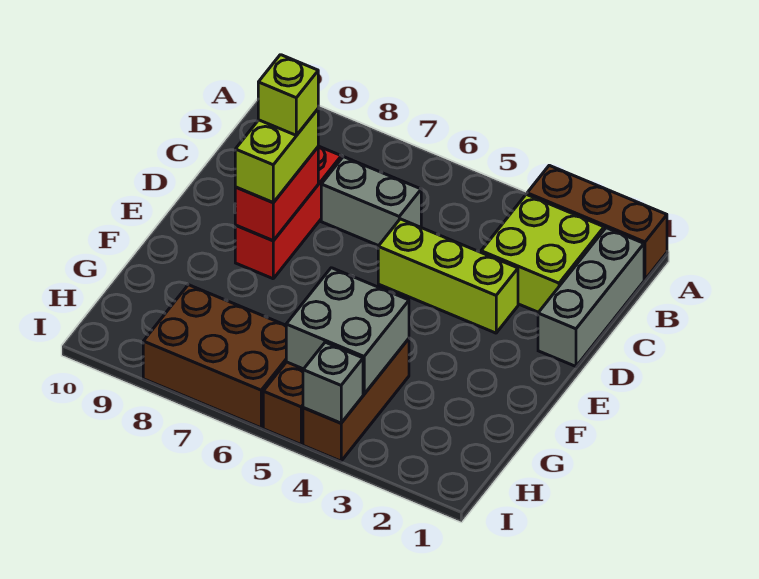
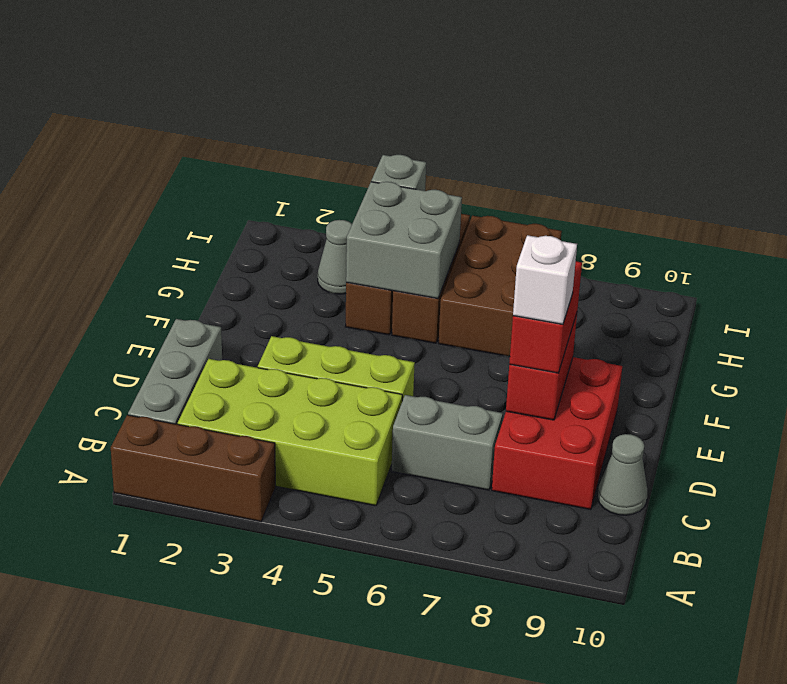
lime 2x2 brick [481,194,604,312] -> lime 2x4 brick [178,359,402,506]
red 1x3 brick [235,146,341,279] -> red 2x3 brick [492,357,622,510]
none -> grey 1x1 cone [598,434,647,515]
lime 1x2 brick [235,109,318,202] -> red 1x2 brick [509,261,582,373]
lime 1x1 brick [258,55,318,135] -> white 1x1 brick [513,235,577,324]
none -> grey 1x1 cone [318,220,352,294]
brown 2x3 brick [143,285,286,428] -> brown 2x3 brick turned to [439,216,562,357]

